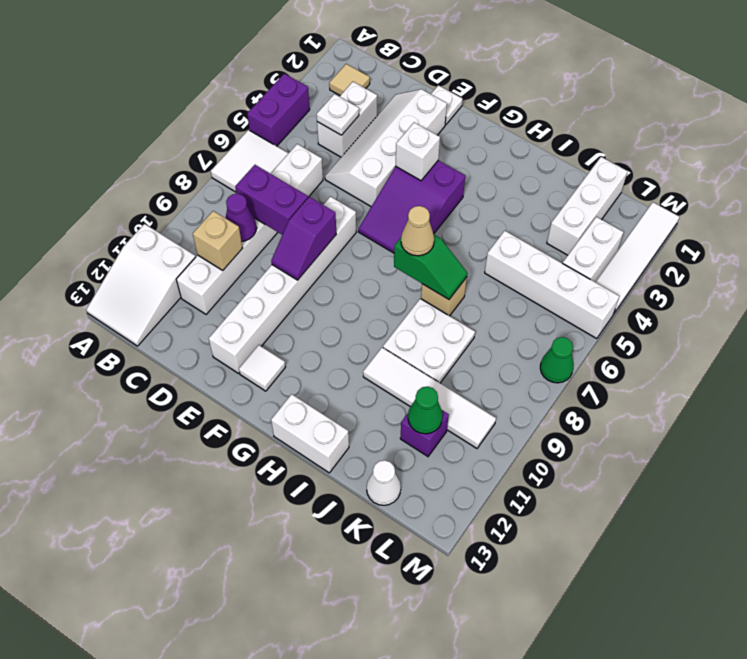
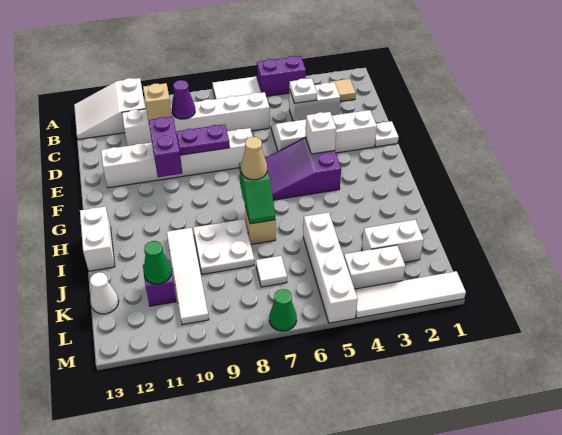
purple 1x2 brick [235,165,308,235] -> purple 1x2 brick moved to [148,117,182,177]
purple 1x2 slope [271,197,336,280] -> purple 1x2 plate [176,124,230,155]
white 1x1 tile [239,345,285,391] -> white 1x1 tile moved to [256,256,287,287]
white 1x3 brick [547,157,628,255] -> white 1x2 brick [362,220,424,262]

